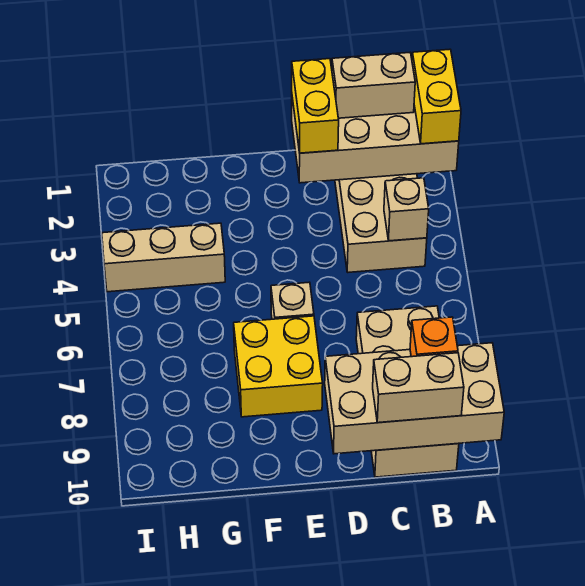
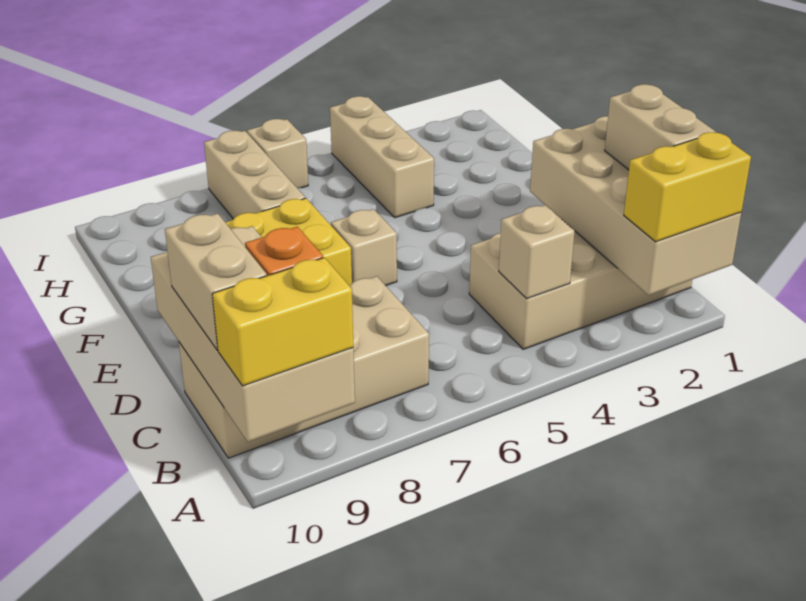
yellow 1x2 brick [292,59,339,153] -> yellow 1x2 brick moved to [212,258,353,386]
none -> tan 1x3 brick [204,131,305,219]
none -> tan 1x1 brick [247,119,308,188]

